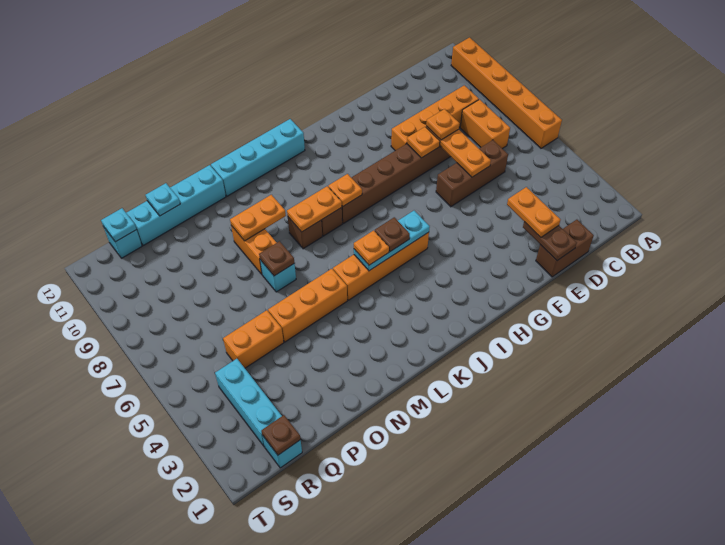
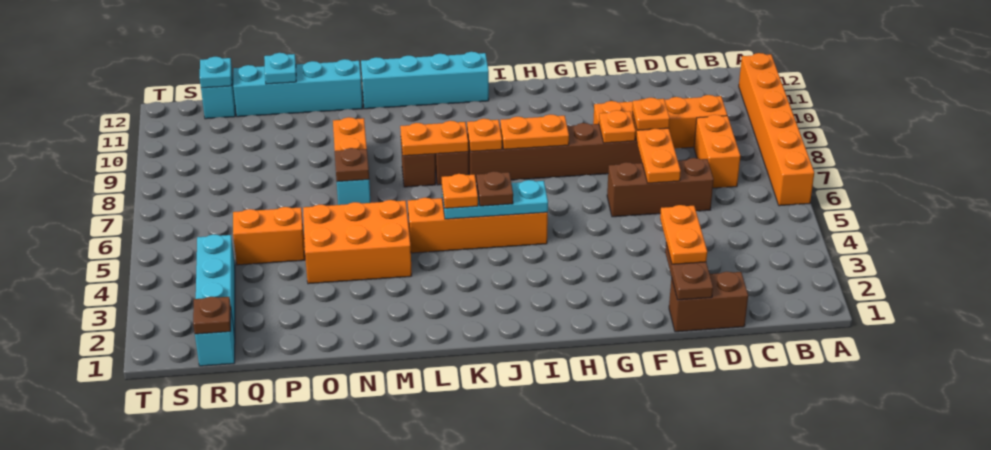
orange 1x3 brick [268,269,347,342] -> orange 2x3 brick [303,200,412,284]
orange 1x2 plate [230,195,286,241] -> orange 1x2 plate moved to [500,114,569,149]

